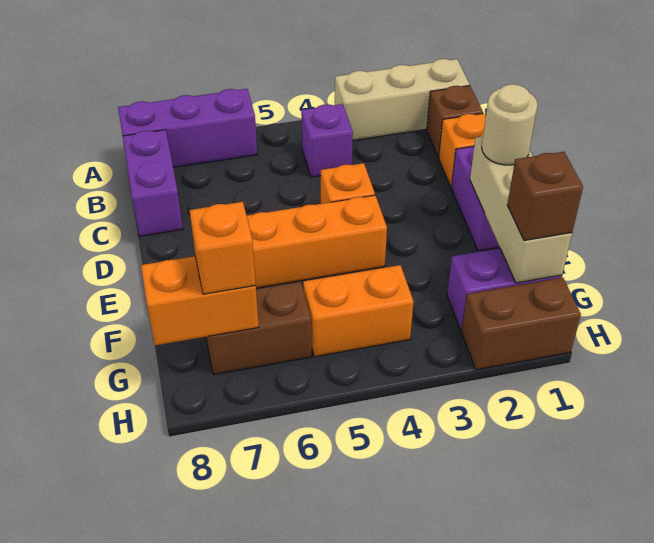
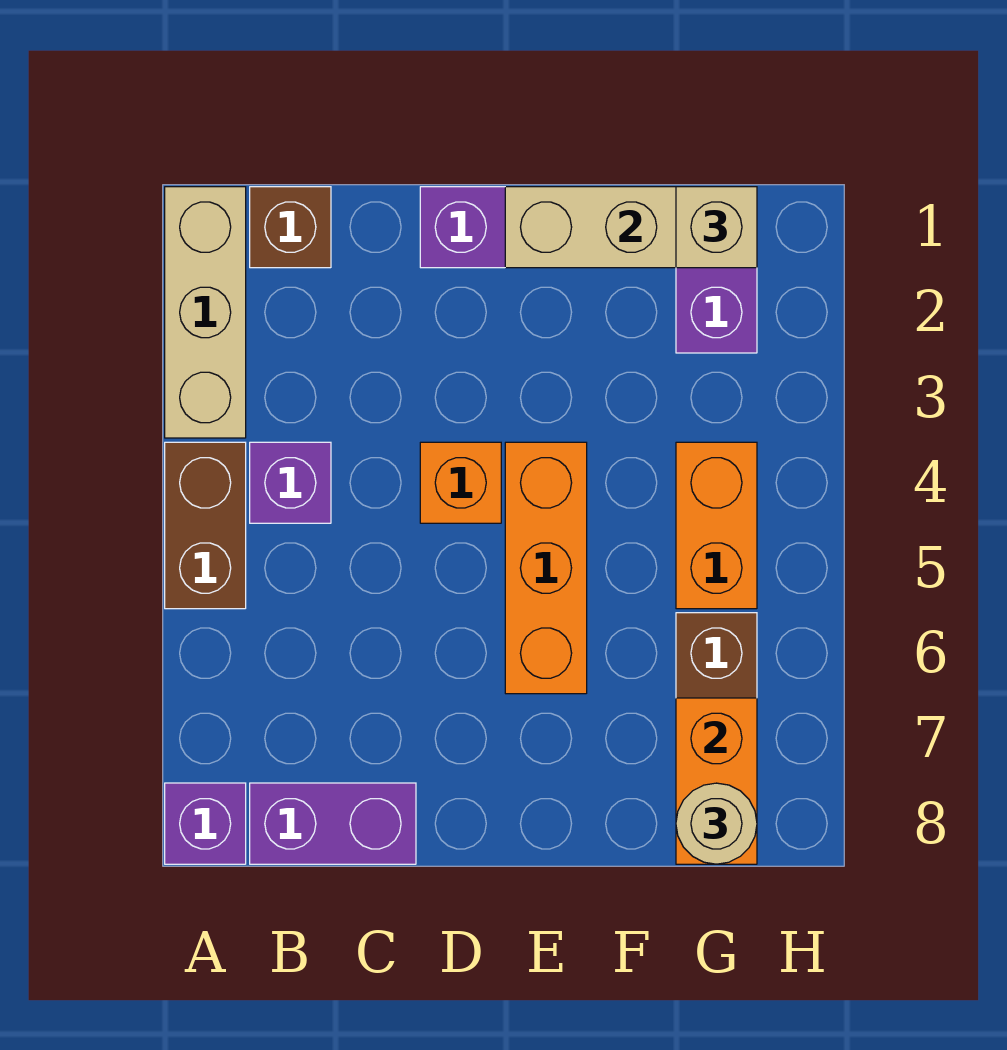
purple 1x3 brick [118,89,257,167] -> purple 1x1 brick [165,783,246,864]
orange 1x1 brick [439,113,486,187] -> none
tan 1x1 round brick [482,84,538,165] -> tan 1x1 round brick moved to [676,783,757,864]
brown 1x1 brick [507,152,583,241] -> tan 1x1 brick [676,187,757,268]
orange 1x1 brick [190,202,256,294] -> none
brown 1x2 brick [461,277,581,370] -> brown 1x2 brick moved to [165,442,246,609]

